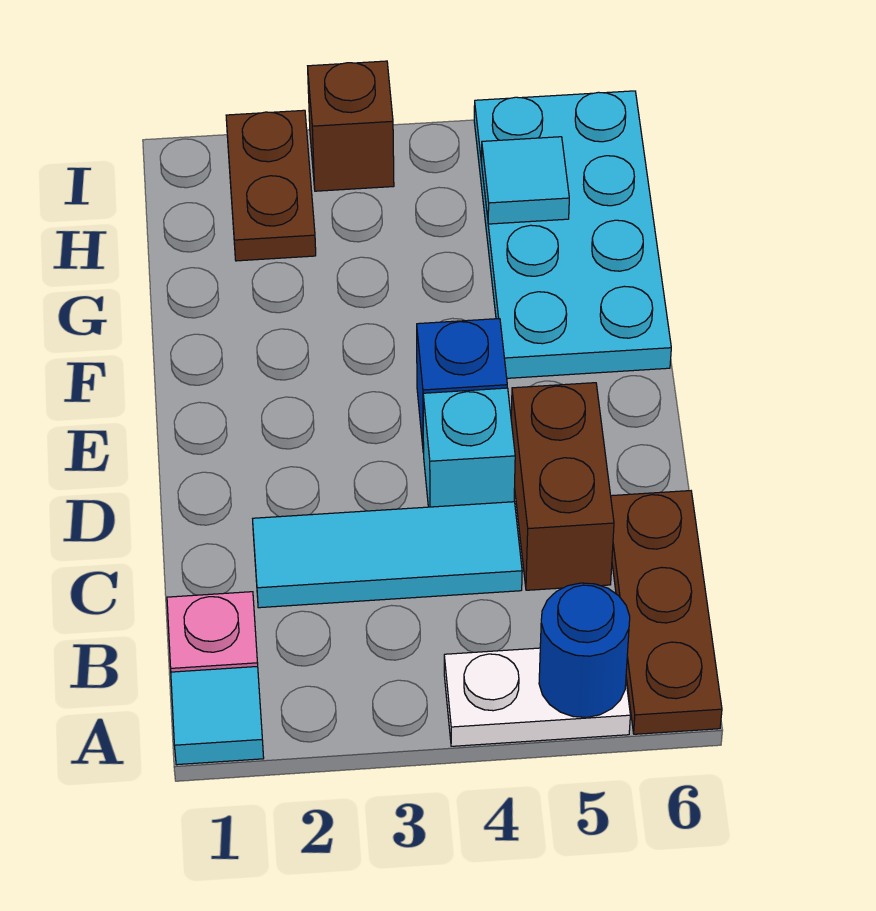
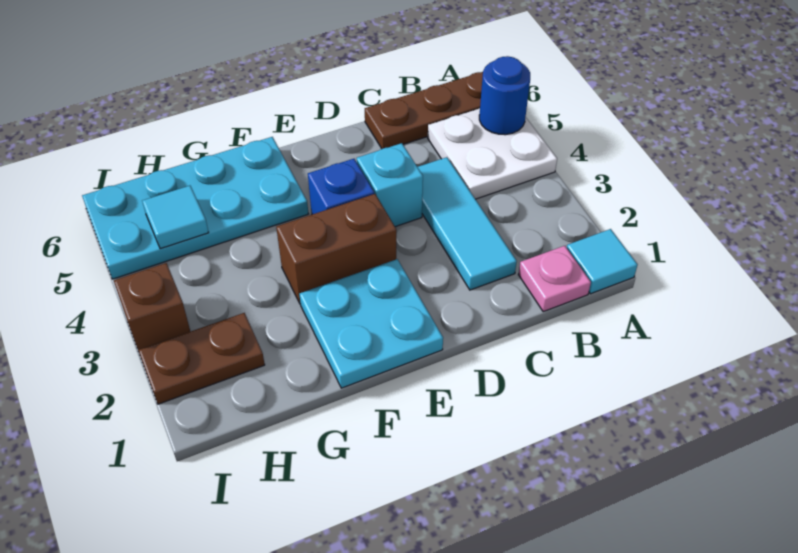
white 1x2 plate [444,648,630,746] -> white 2x2 plate [428,108,557,199]
brown 1x2 brick [511,383,614,590] -> brown 1x2 brick moved to [276,194,396,304]
none -> cyan 2x2 plate [299,259,443,388]

